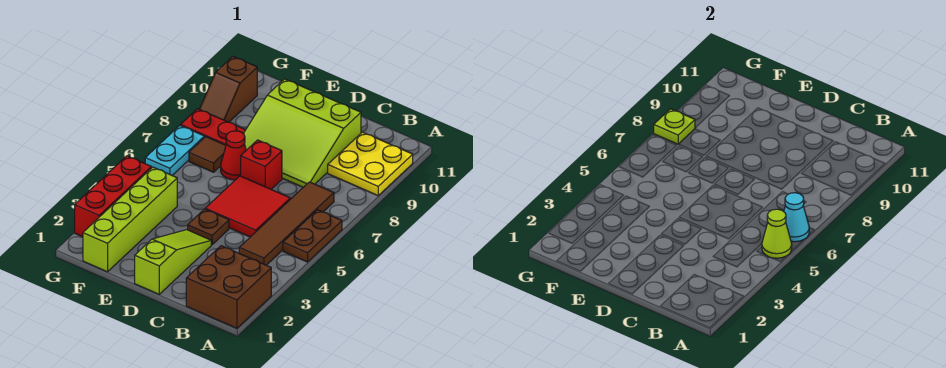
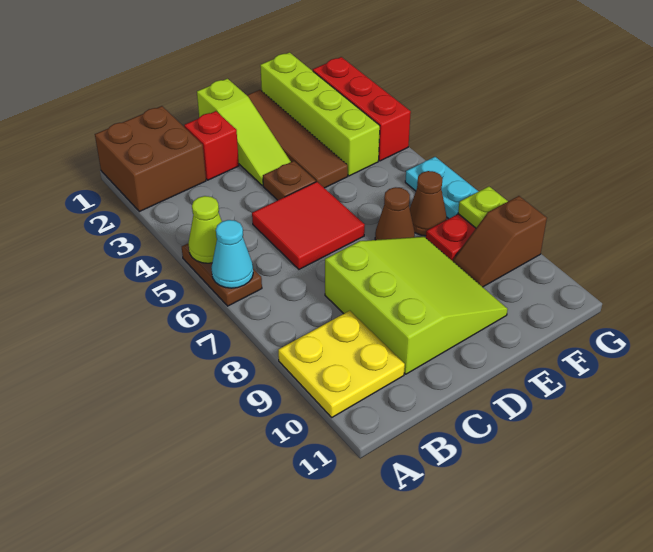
brown 1x4 tile [239,182,334,265] -> brown 1x4 tile moved to [247,90,348,188]
lime 3x3 slope [243,79,361,187] -> lime 3x3 slope turned to [325,237,508,374]
red 1x1 brick [241,140,282,189] -> red 1x1 brick moved to [184,111,239,180]
red 1x1 cone [221,131,246,180] -> brown 1x1 cone [375,187,415,240]
brown 1x1 tile [189,137,226,172] -> brown 1x1 cone [410,171,447,236]
brown 1x2 slope [200,57,257,122] -> brown 1x2 slope turned to [453,196,547,287]

